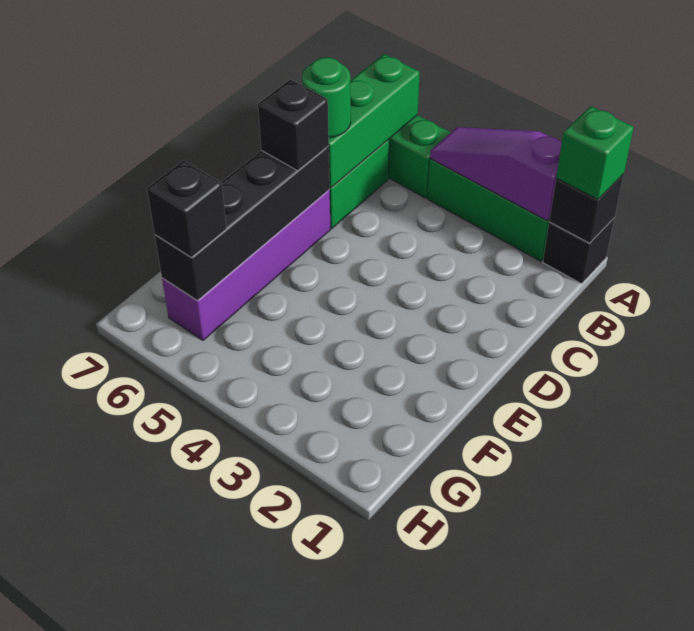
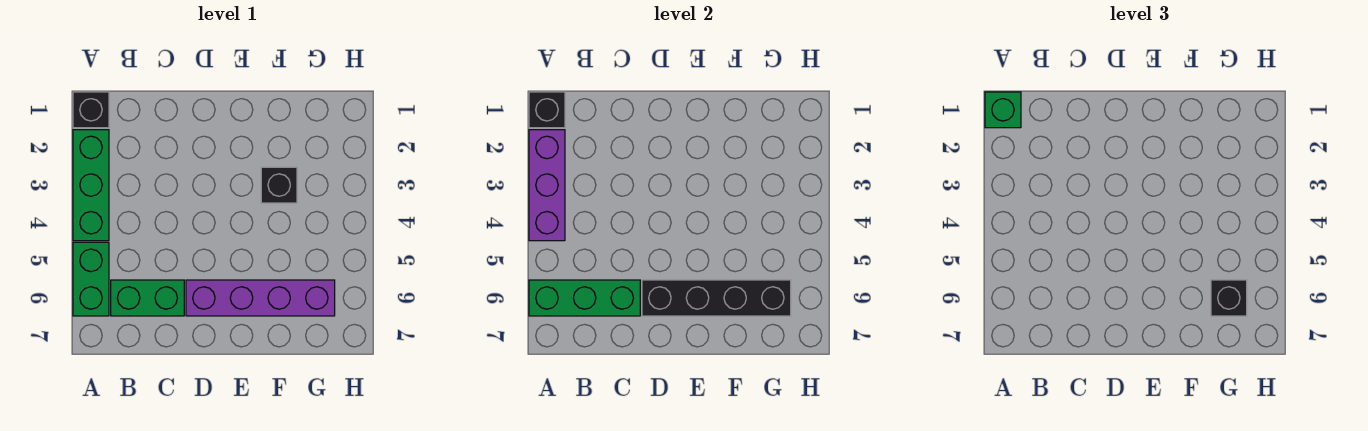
purple 1x3 slope [430,127,562,221] -> purple 1x3 brick [529,130,565,241]
green 1x1 round brick [302,57,351,137] -> none
black 1x1 brick [258,79,329,171] -> black 1x1 brick moved to [261,167,297,203]

